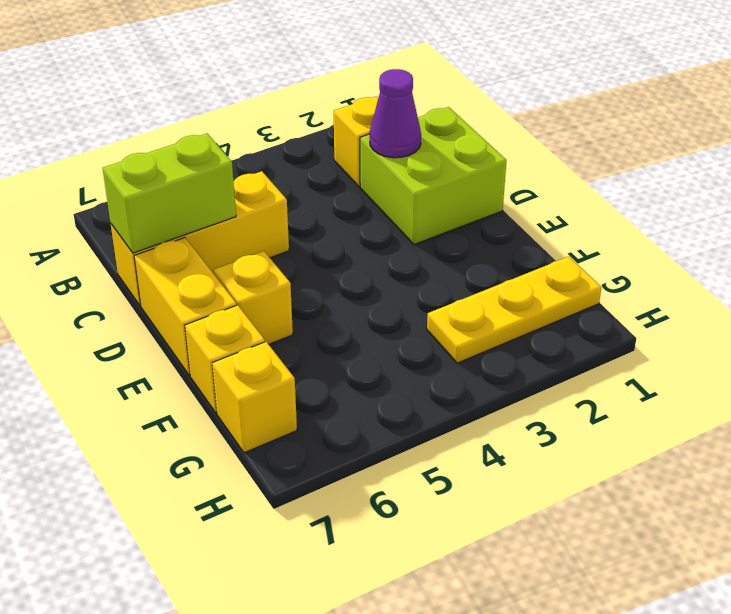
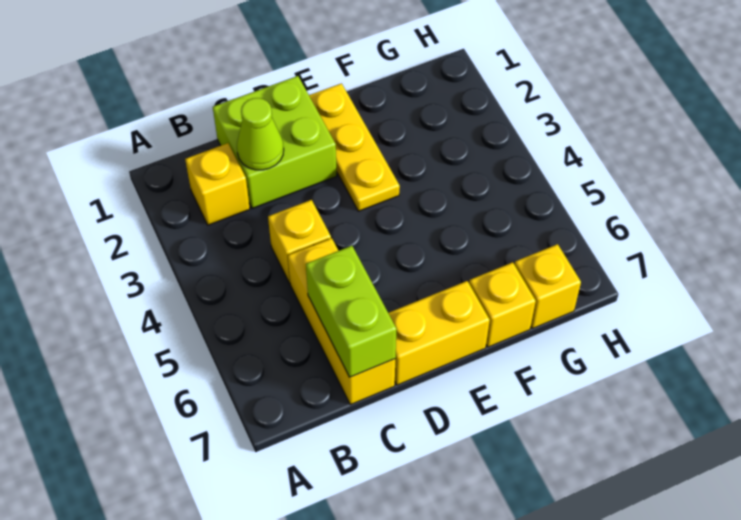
purple 1x1 cone [370,69,421,158] -> lime 1x1 cone [237,98,284,170]
yellow 1x1 brick [214,251,293,344] -> yellow 1x1 brick moved to [268,200,331,283]
yellow 1x3 plate [427,257,601,363] -> yellow 1x3 plate moved to [309,83,400,211]

